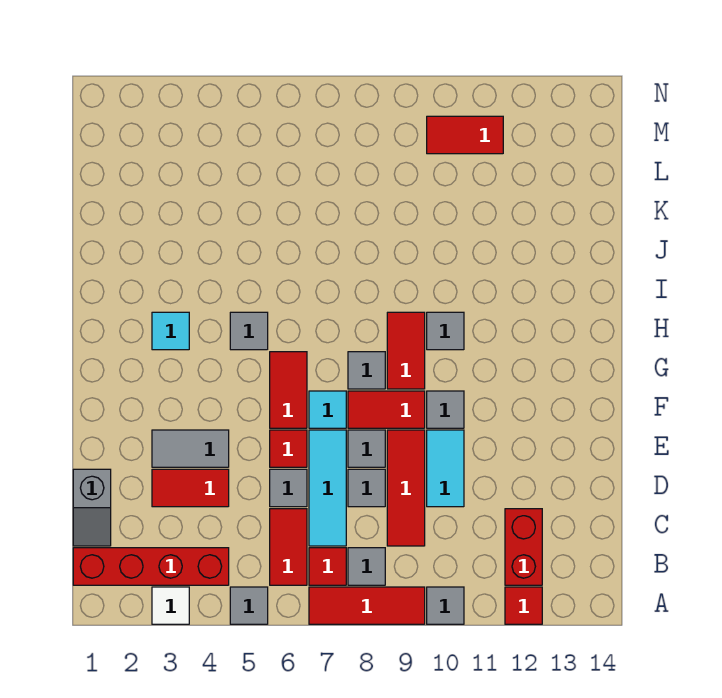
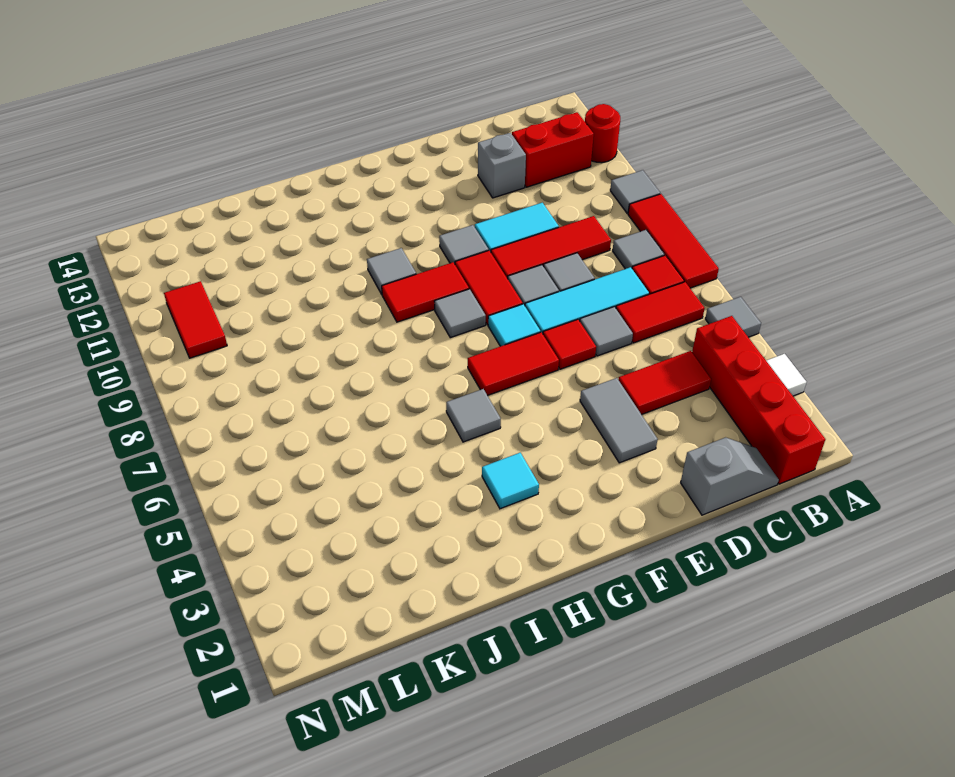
red 1x1 tile [505,587,542,624] -> red 1x1 round brick [585,104,620,163]
red 1x2 tile [152,469,229,507] -> red 1x2 tile turned to [618,351,711,415]
none -> grey 1x1 brick [478,133,526,198]

